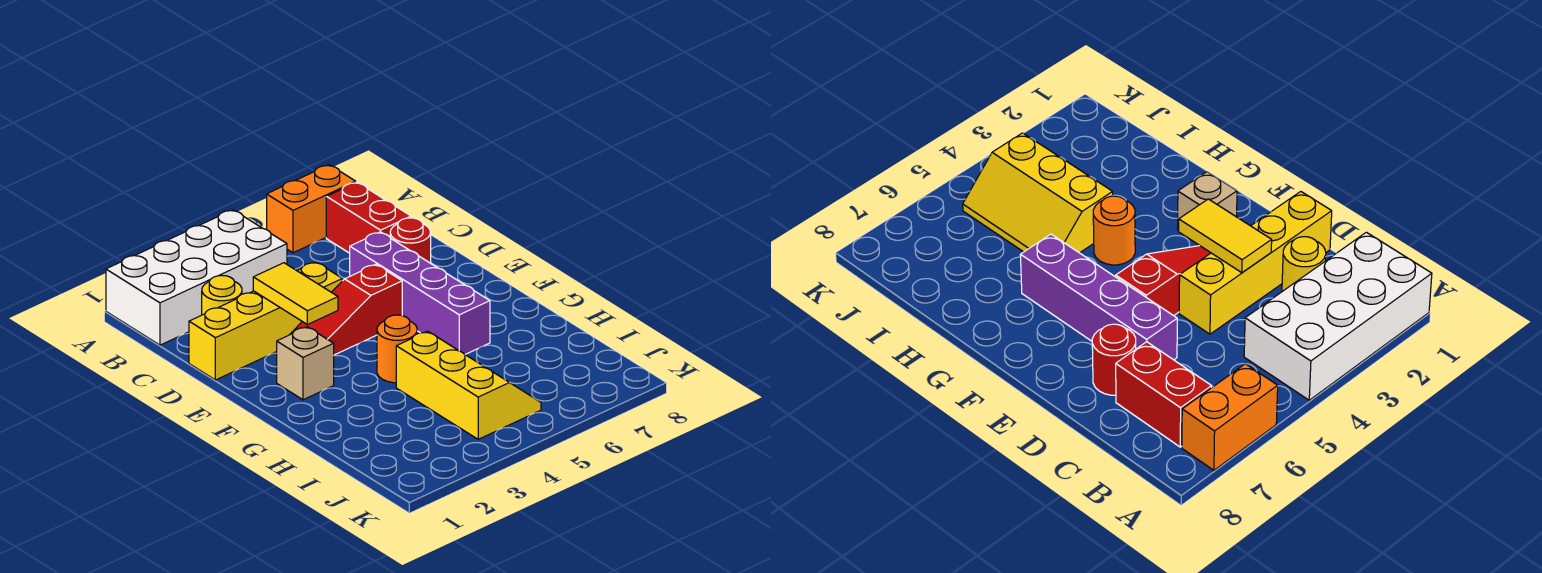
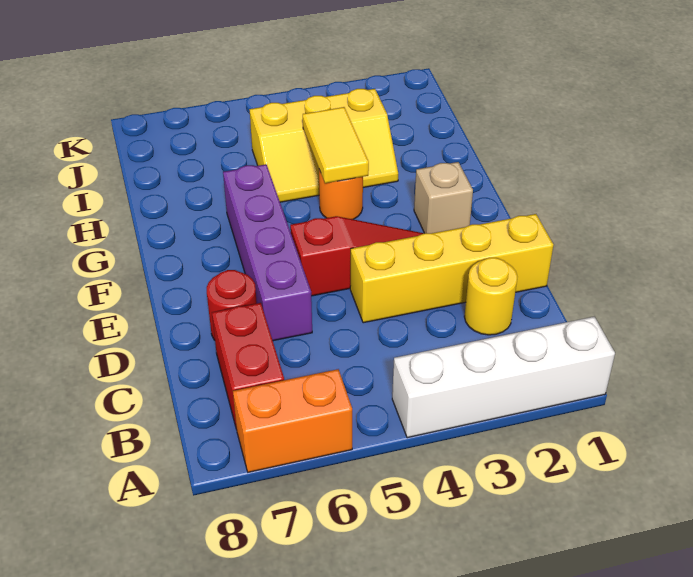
white 2x4 brick [106,210,287,345] -> white 1x4 brick [392,317,615,438]
yellow 1x2 tile [253,263,338,325] -> yellow 1x2 tile moved to [303,107,369,183]
yellow 2x3 slope [396,331,541,439] -> yellow 2x3 slope turned to [249,89,398,202]

